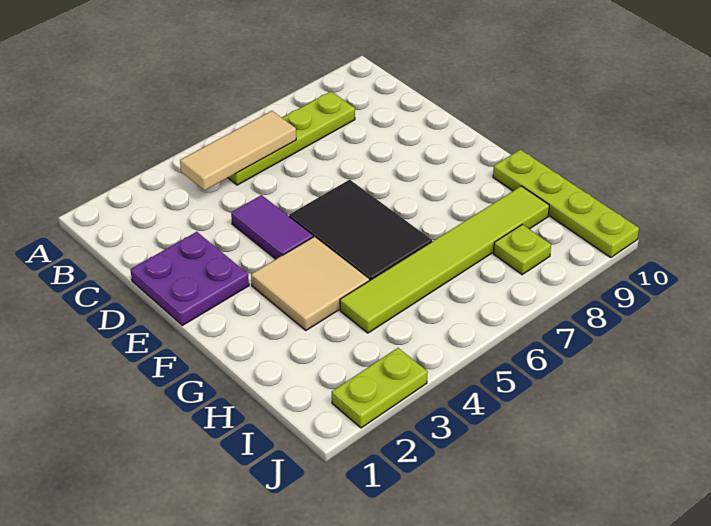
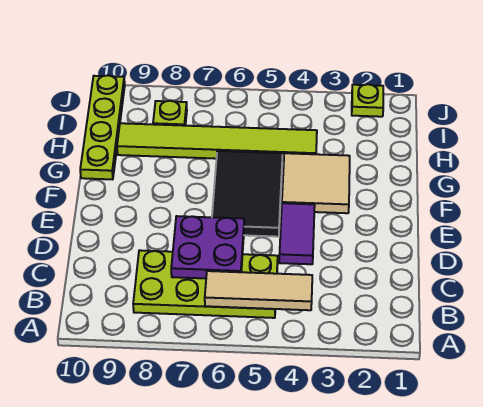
lime 1x4 plate [228,92,355,185] -> lime 2x4 plate [133,250,278,318]
purple 2x2 plate [130,232,249,325] -> purple 2x2 plate moved to [171,216,244,278]
lime 1x2 plate [332,348,427,428] -> lime 1x1 plate [352,84,383,117]

